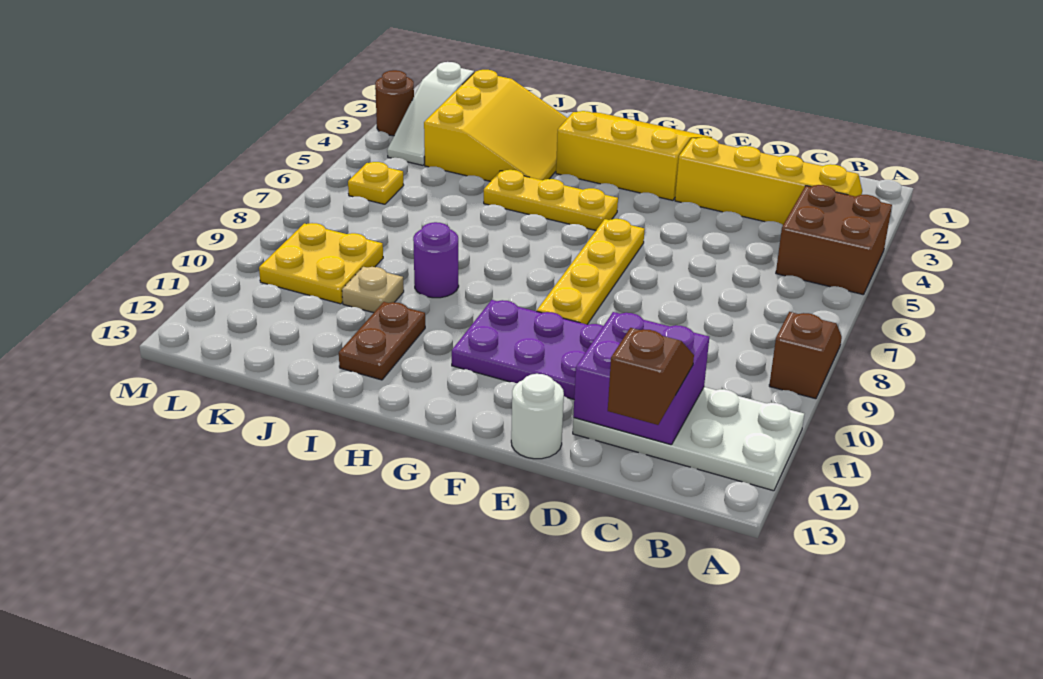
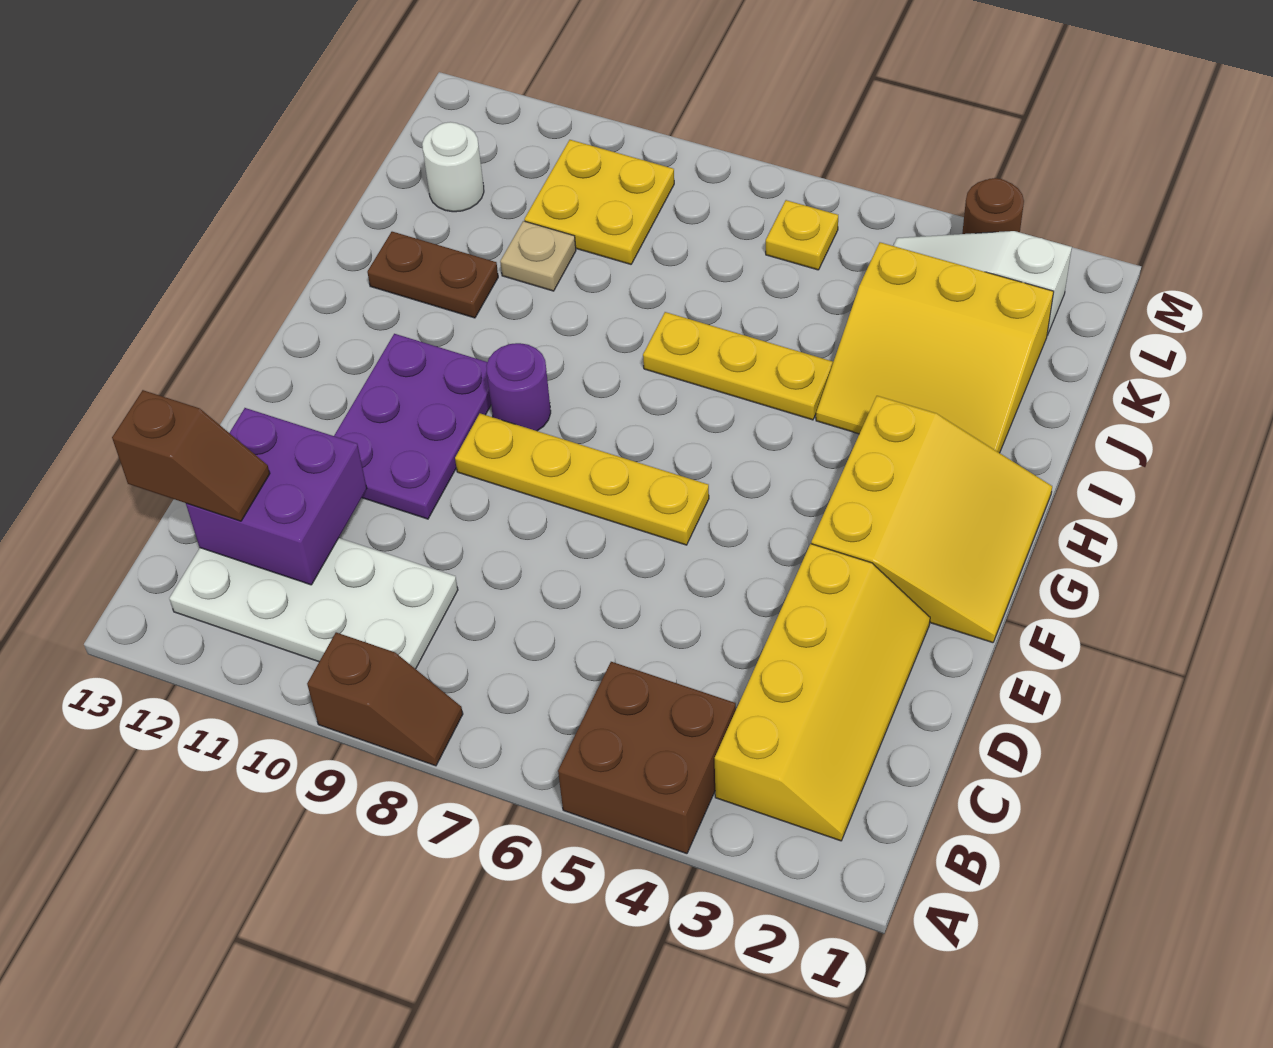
white 2x4 plate [573,387,804,491] -> white 2x4 plate turned to [169,538,458,669]
white 1x1 round brick [511,374,564,459] -> white 1x1 round brick moved to [422,122,484,212]
yellow 1x3 plate [484,170,618,230] -> yellow 1x3 plate turned to [643,312,833,420]
purple 1x1 round brick [413,222,459,298] -> purple 1x1 round brick moved to [486,343,551,431]

